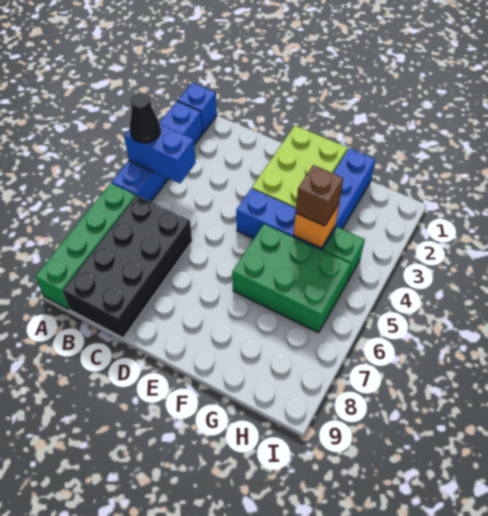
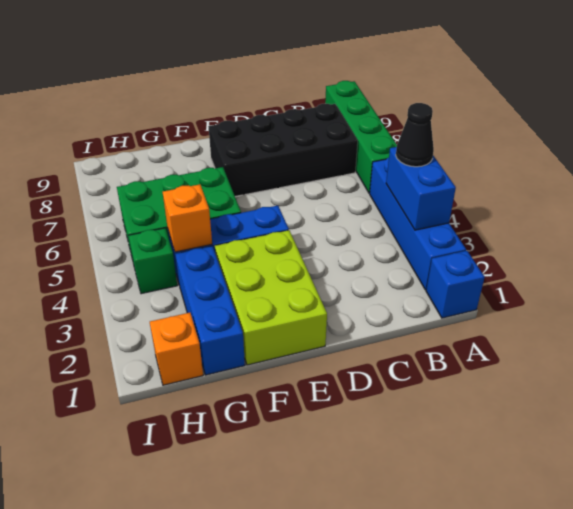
blue 1x2 brick [124,124,196,183] -> blue 1x2 brick turned to [386,147,456,230]
black 2x4 brick [63,196,192,338] -> black 2x4 brick turned to [208,104,358,196]
brown 1x1 brick [296,165,343,226] -> none
none -> orange 1x1 brick [150,313,203,385]

